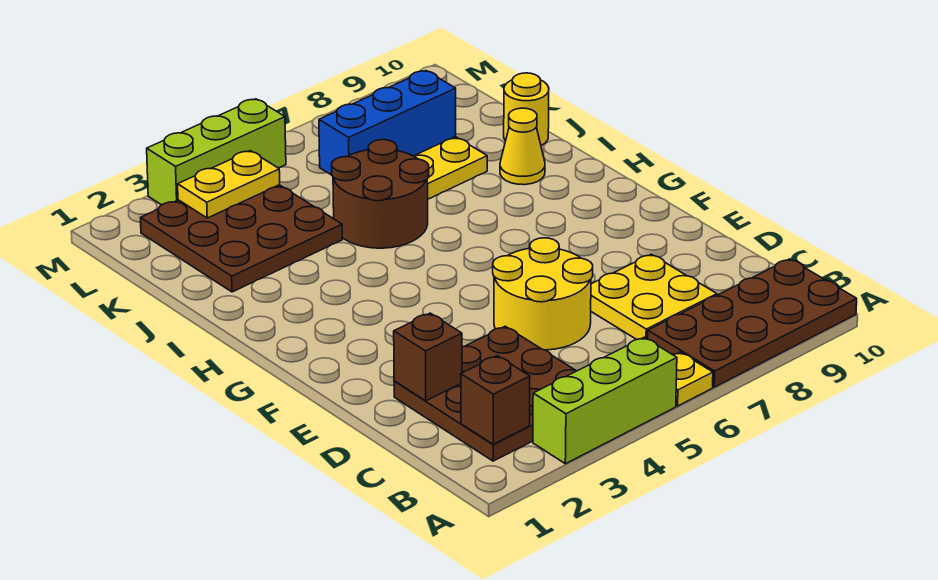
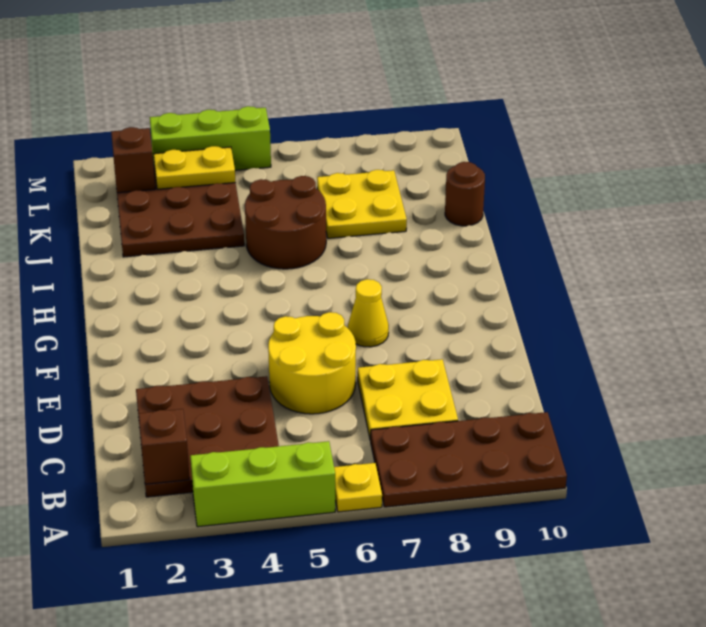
brown 1x1 brick [394,313,462,401] -> brown 1x1 brick moved to [111,127,155,193]
yellow 1x1 cone [500,108,545,185] -> yellow 1x1 cone moved to [348,279,389,347]
yellow 1x1 round brick [504,73,549,146] -> brown 1x1 round brick [445,162,485,226]
blue 1x3 brick [319,71,456,175] -> none

